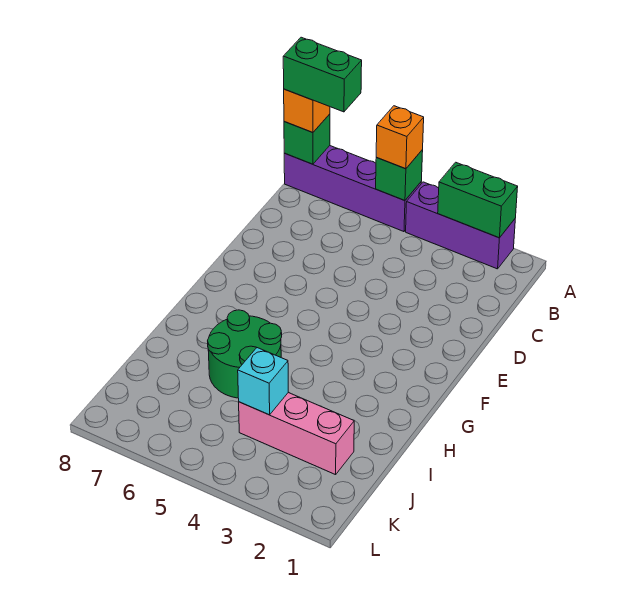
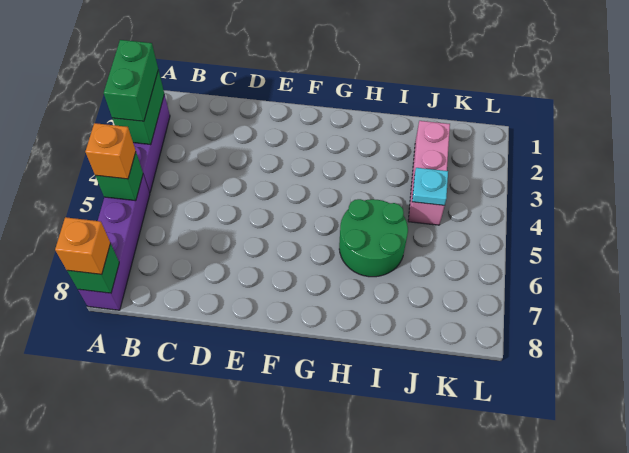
green 1x2 brick [283,37,362,112] -> green 1x2 brick moved to [104,40,158,121]
cyan 1x1 brick [238,348,288,415] -> cyan 1x1 plate [412,168,448,205]

